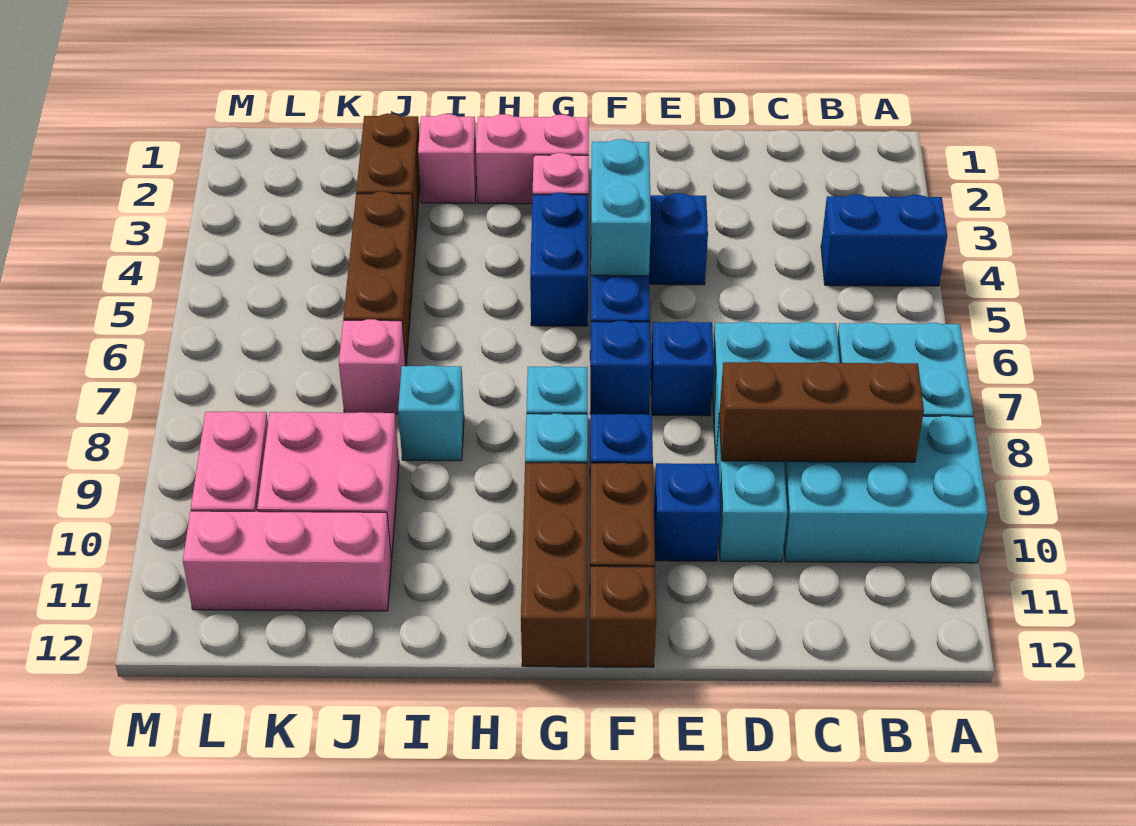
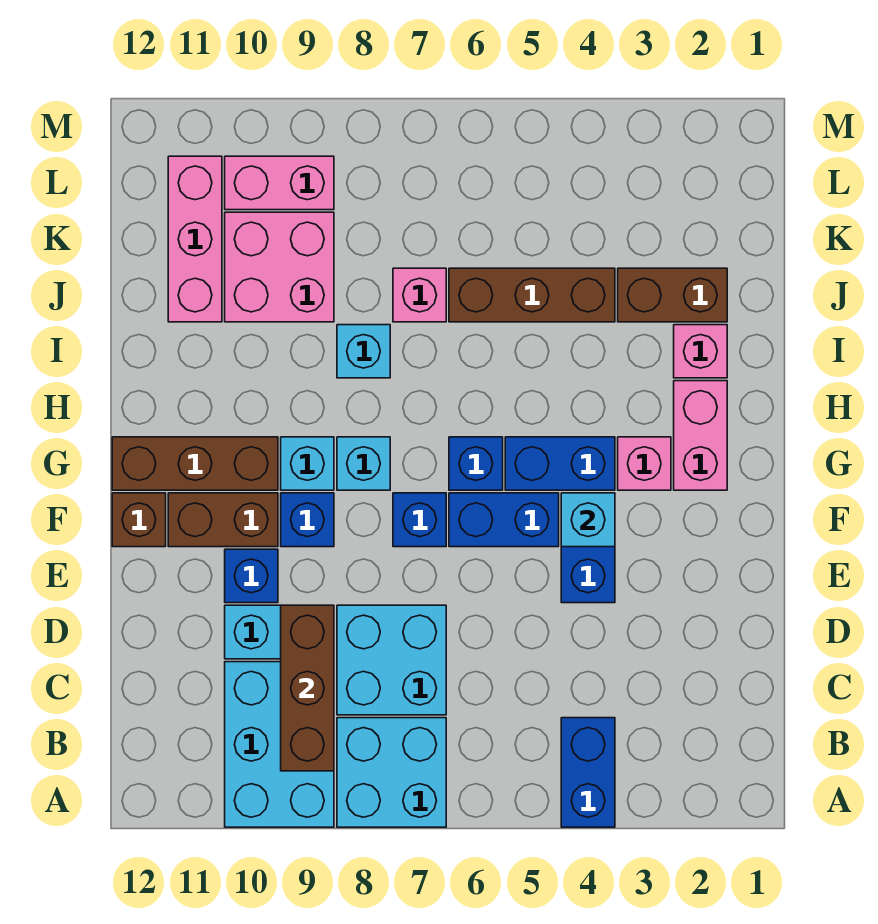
blue 1x1 brick [651,321,714,416] -> blue 1x1 brick moved to [449,437,503,490]
cyan 1x2 brick [591,139,651,276] -> cyan 1x1 brick [561,493,615,547]

